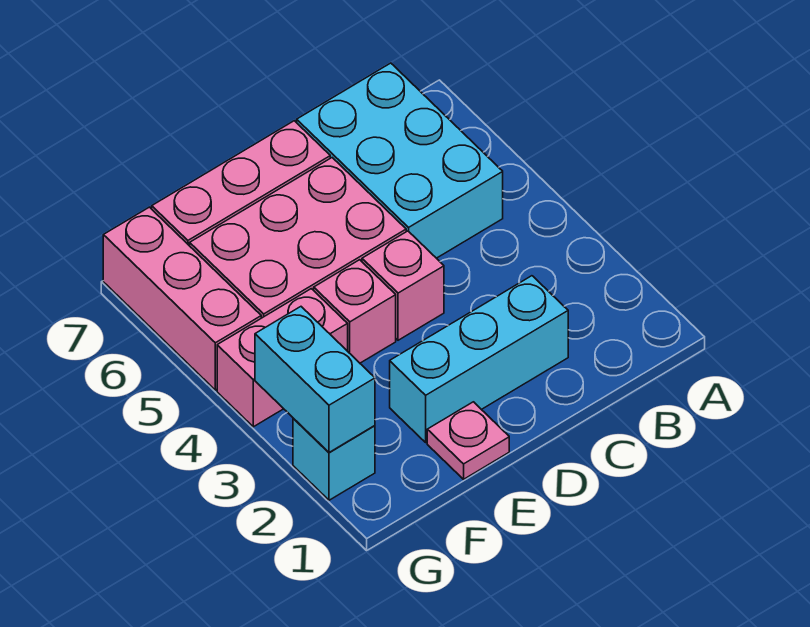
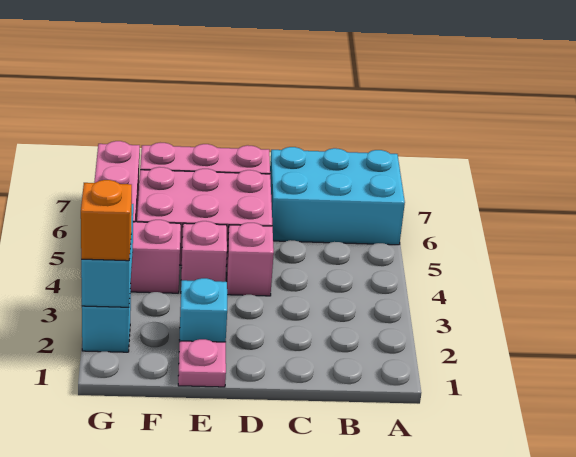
cyan 2x3 brick [297,63,503,258] -> cyan 2x3 brick turned to [270,147,405,245]
cyan 1x3 brick [390,276,568,442] -> cyan 1x1 brick [179,278,227,342]
none -> orange 1x1 brick [81,180,132,261]

